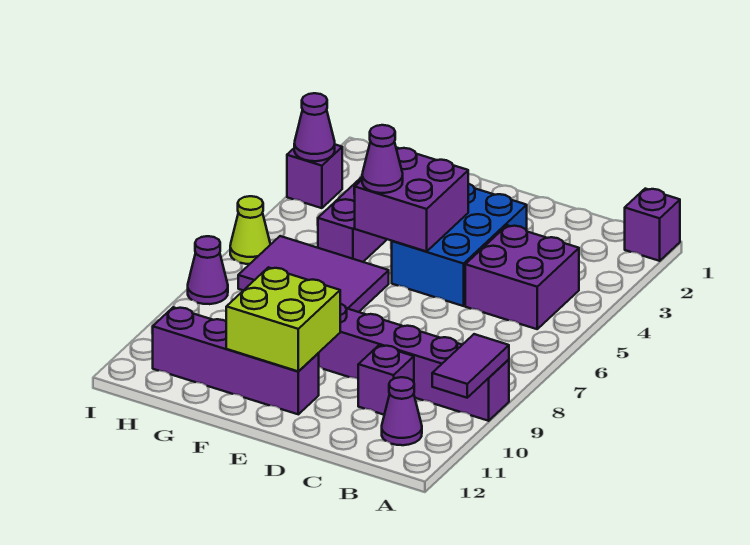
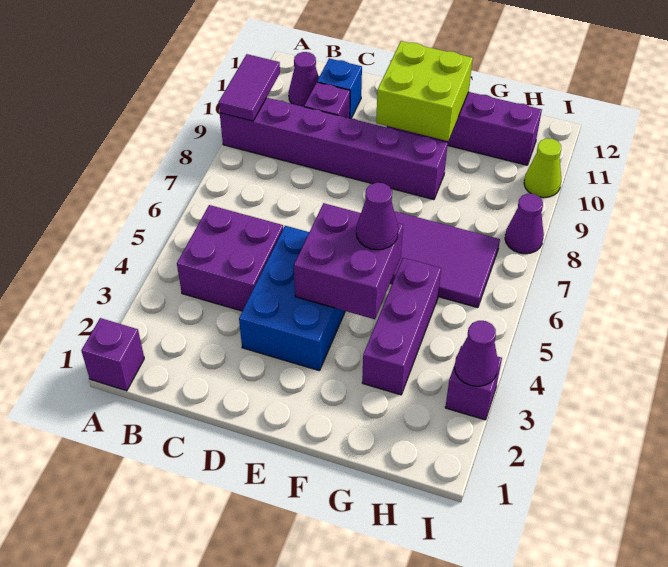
none -> blue 1x1 brick [317,58,362,119]
lime 1x1 cone [230,196,271,264] -> lime 1x1 cone moved to [524,138,561,198]

